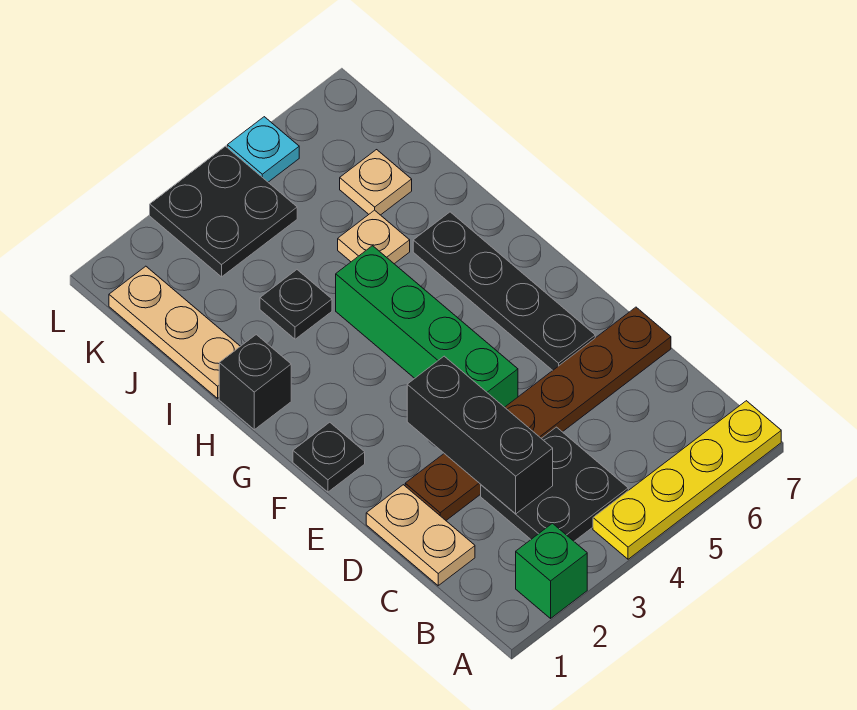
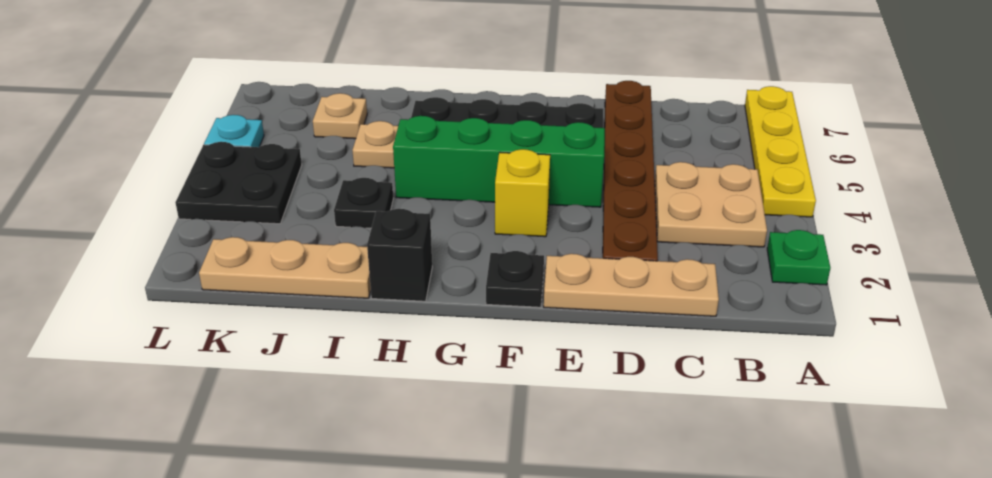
green 1x1 brick [516,523,587,618] -> green 1x1 plate [767,230,831,285]
black 2x2 plate [481,427,628,541] -> tan 2x2 plate [655,162,767,247]
tan 1x2 plate [366,485,475,586] -> tan 1x3 plate [544,254,719,316]
black 1x3 brick [407,356,553,514] -> none
none -> yellow 1x1 brick [495,149,550,237]

